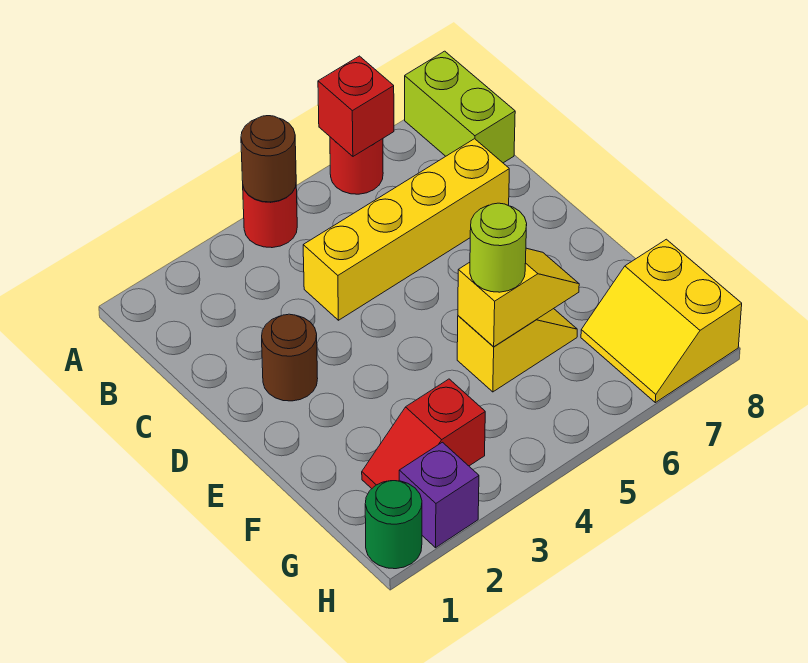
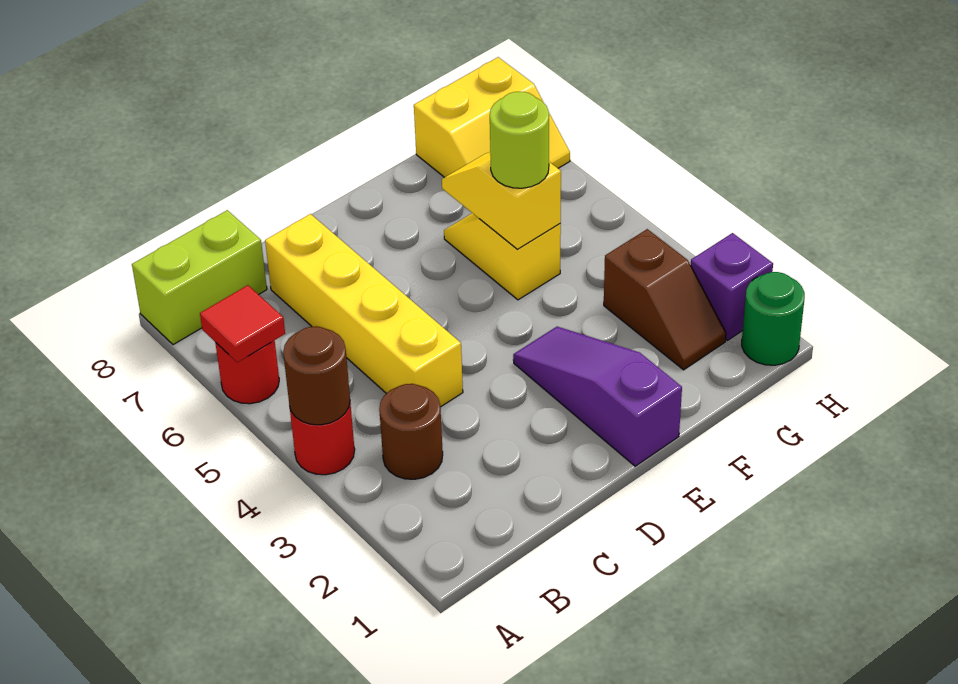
red 1x1 brick [318,56,394,156] -> red 1x1 tile [200,285,285,362]
brown 1x1 round brick [262,314,318,401] -> brown 1x1 round brick moved to [379,384,443,479]
none -> purple 1x3 slope [513,327,682,466]
red 1x2 slope [362,379,485,489] -> brown 1x2 slope [604,229,726,370]

